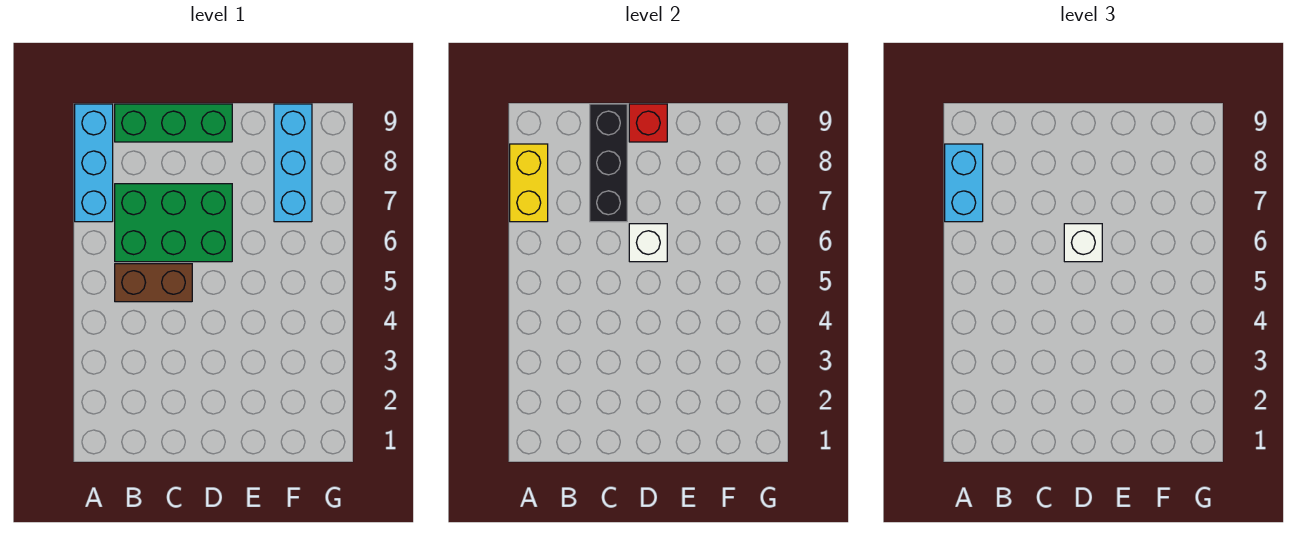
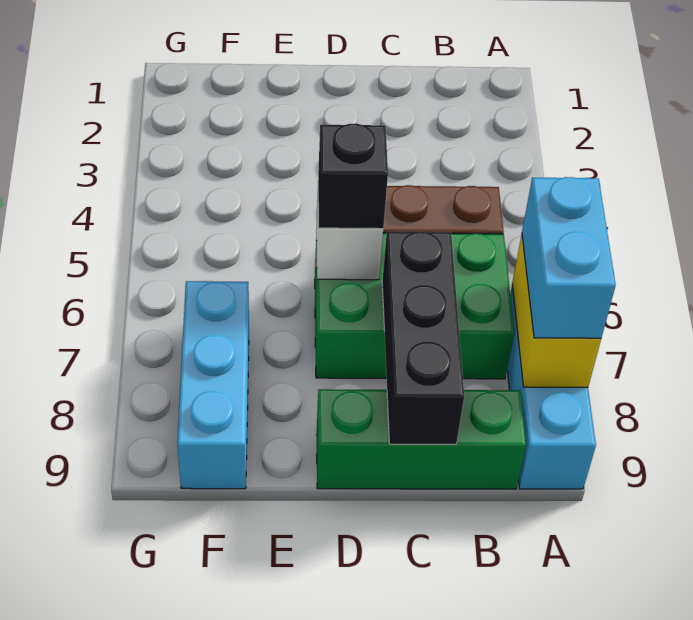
white 1x1 brick [1064,224,1102,262] -> black 1x1 brick [318,124,388,229]
red 1x1 brick [629,104,667,142] -> none

